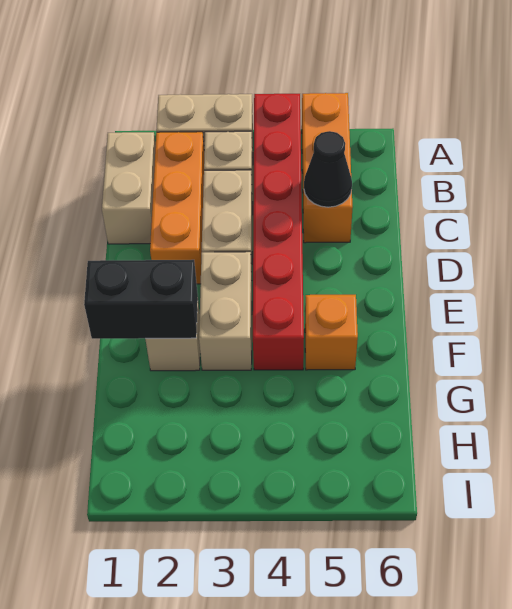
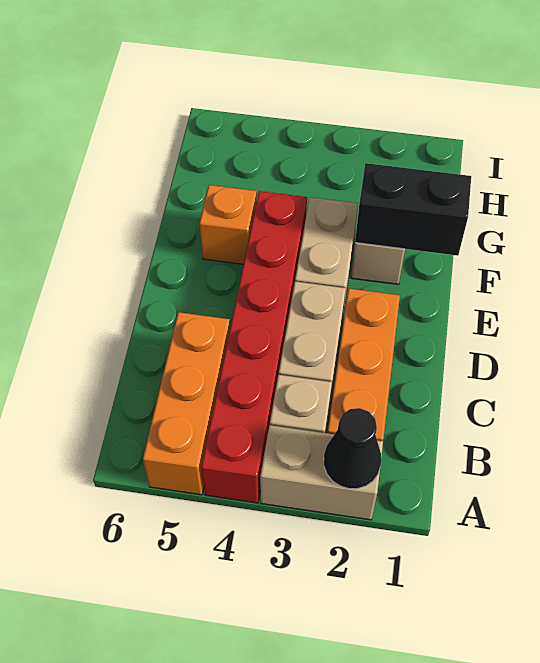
tan 1x2 brick [102,132,156,244] -> none
black 1x1 cone [304,131,352,207] -> black 1x1 cone moved to [324,408,381,489]

